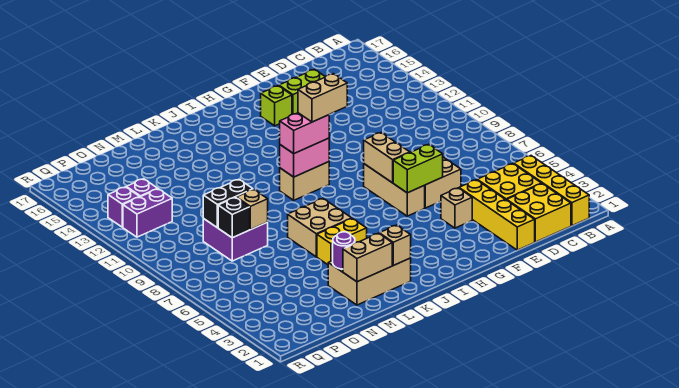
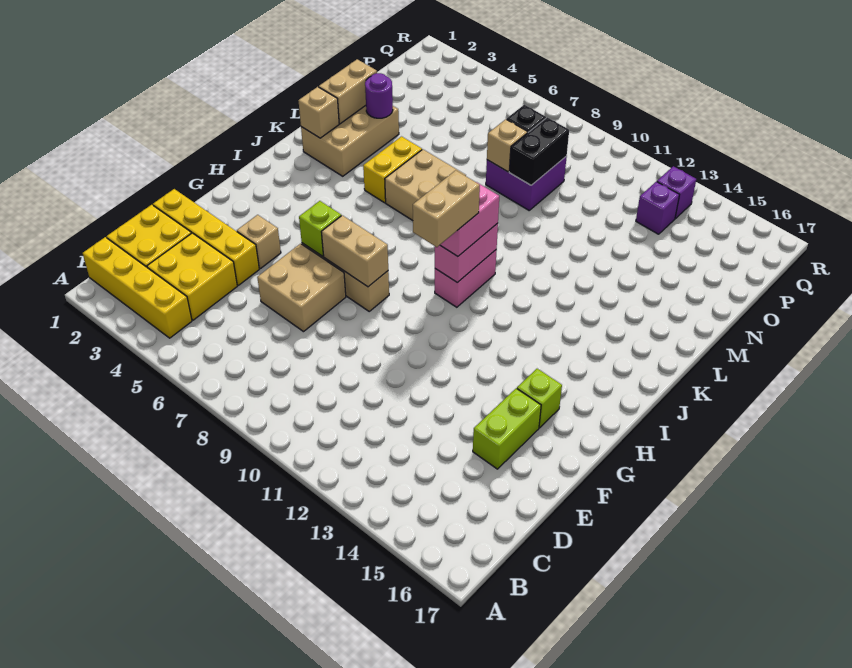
lime 1x2 brick [393,144,443,193] -> lime 1x1 brick [299,201,341,256]
tan 1x2 brick [280,162,329,200] -> pink 1x2 brick [435,250,497,307]
purple 1x2 brick [123,189,172,237] -> none

